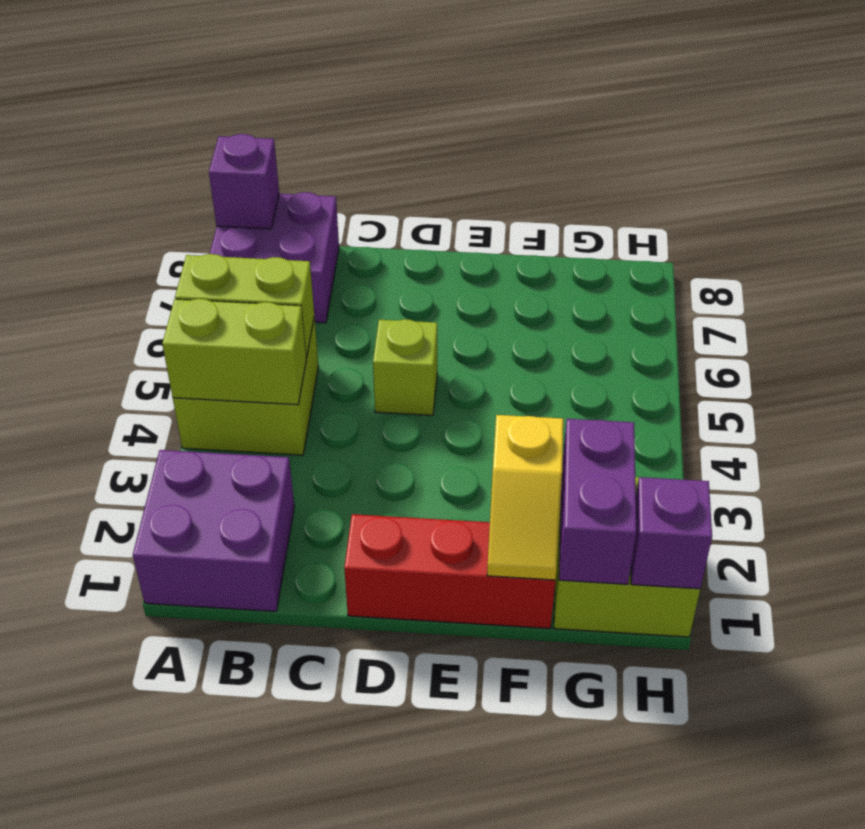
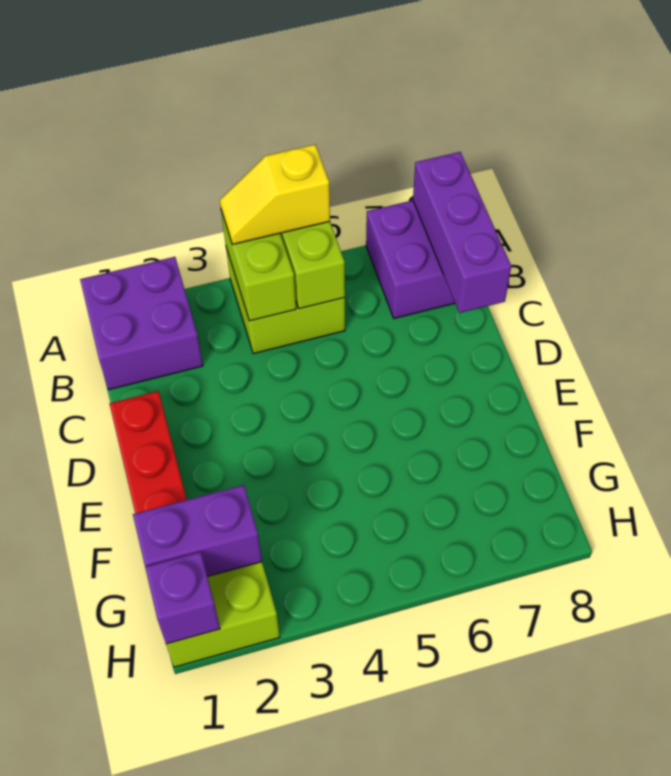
purple 1x1 brick [209,134,279,229] -> purple 1x3 brick [413,152,511,313]
lime 1x1 brick [373,319,437,415] -> none
yellow 1x2 slope [487,415,563,580] -> yellow 1x2 slope moved to [220,145,330,244]

